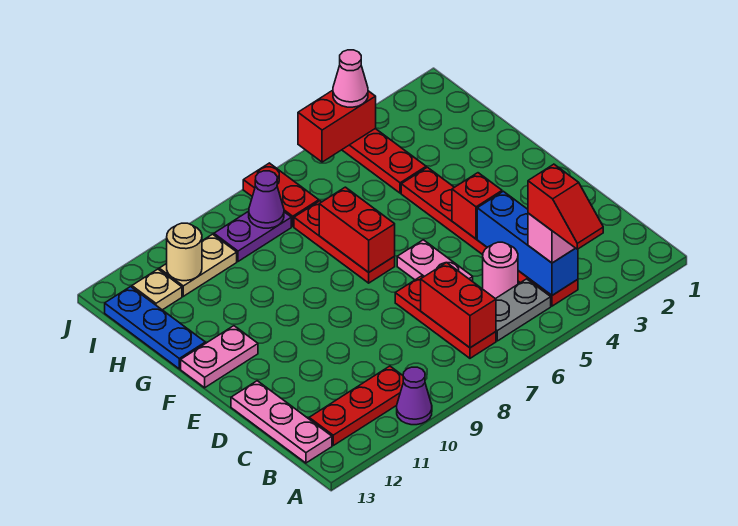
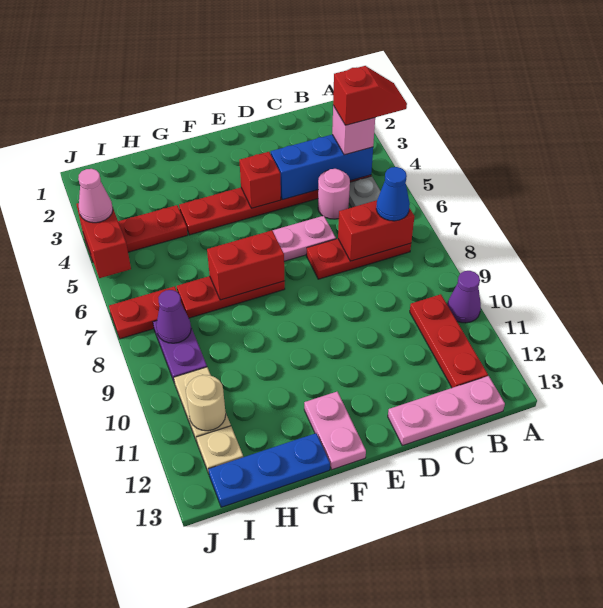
none -> blue 1x1 cone [376,167,410,221]

